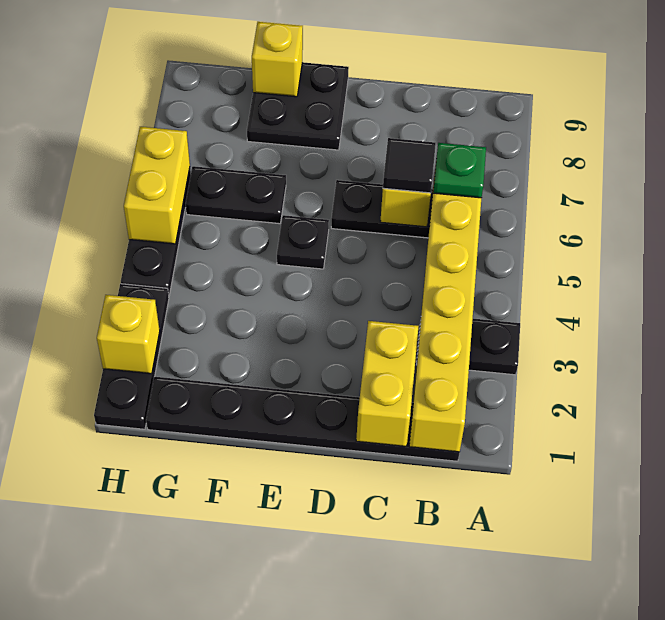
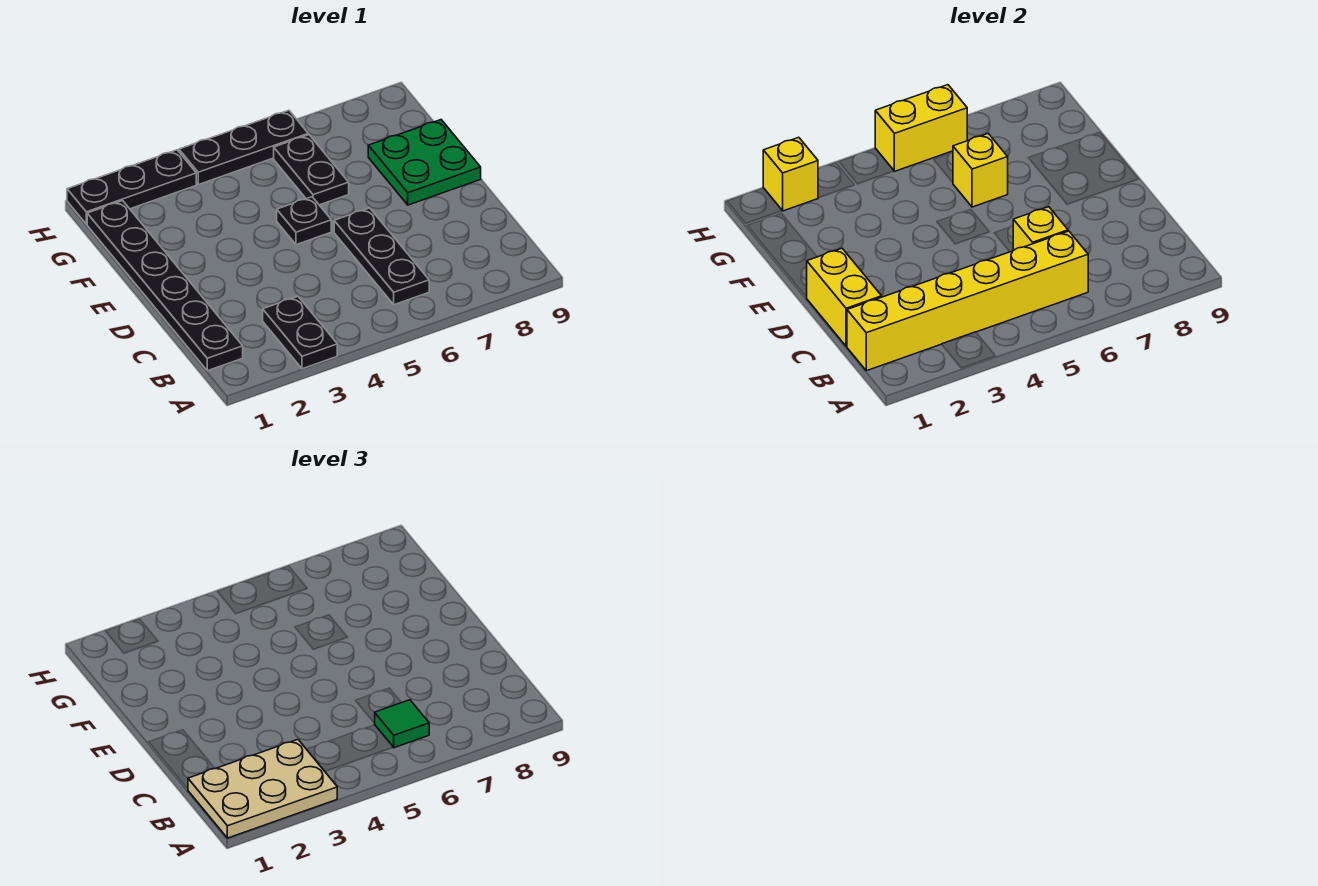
none -> tan 2x3 plate [188,739,337,838]
green 1x1 plate [433,143,486,198] -> green 1x1 tile [374,700,429,748]
yellow 1x2 brick [356,321,419,447] -> yellow 1x2 brick turned to [806,248,882,346]
black 1x1 tile [383,138,436,193] -> none
black 2x2 plate [247,62,349,150] -> green 2x2 plate [368,120,481,205]
yellow 1x1 brick [252,22,303,97] -> yellow 1x1 brick moved to [953,134,1008,207]

